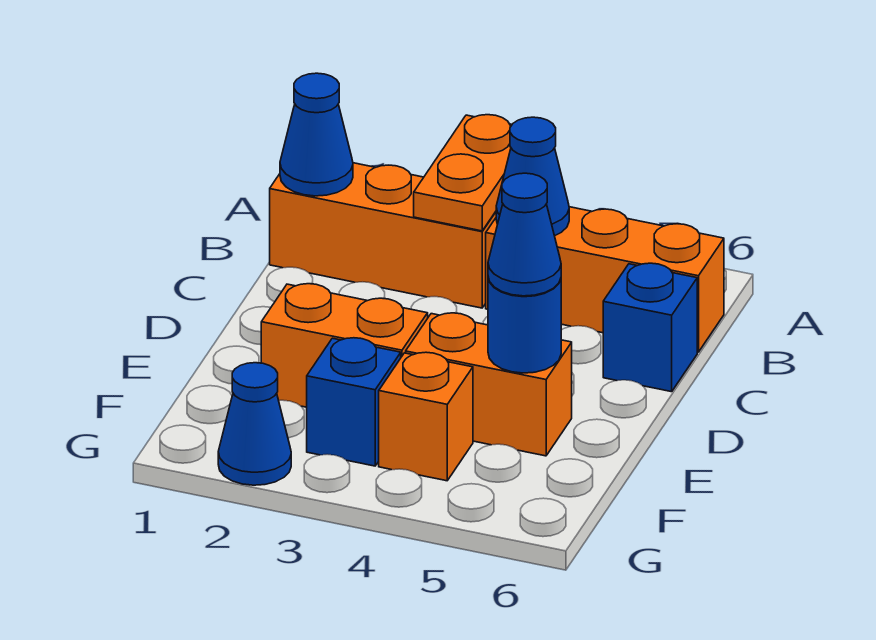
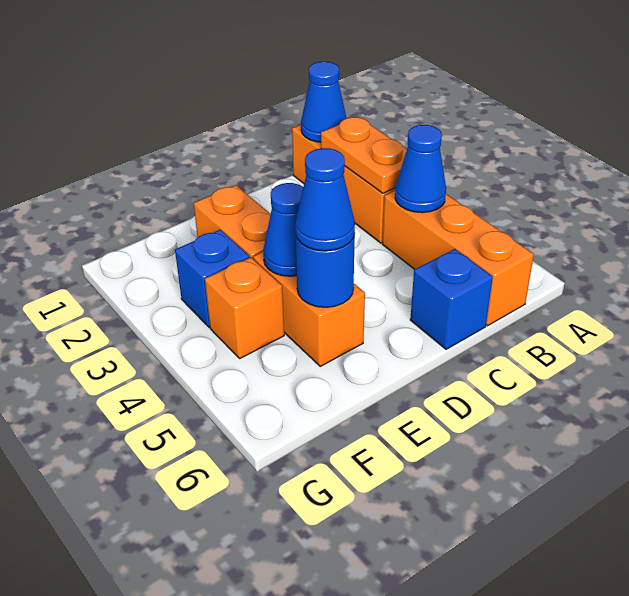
orange 1x2 plate [414,115,512,231] -> orange 1x2 plate turned to [321,117,407,193]
blue 1x1 cone [218,363,291,485] -> blue 1x1 cone moved to [263,183,303,276]

